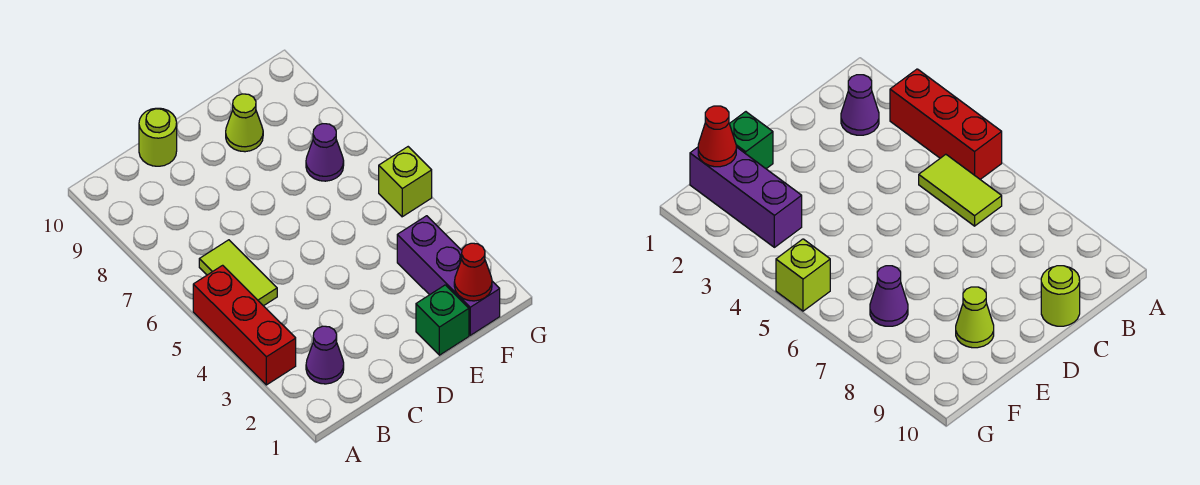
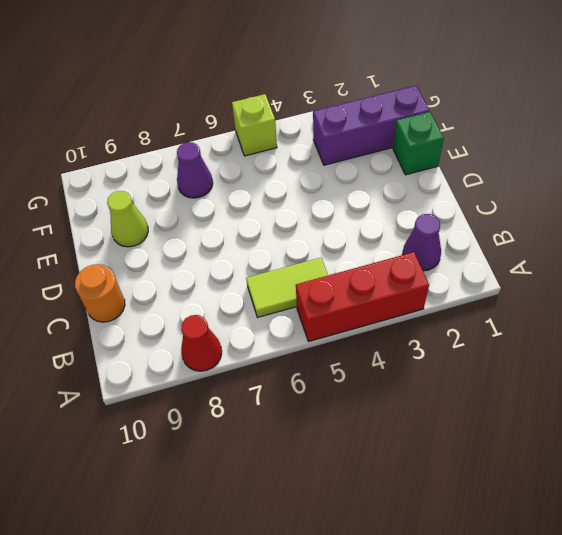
lime 1x1 round brick [139,108,177,166] -> orange 1x1 round brick [75,264,125,322]
red 1x1 cone [454,243,492,301] -> red 1x1 cone moved to [181,315,222,371]

